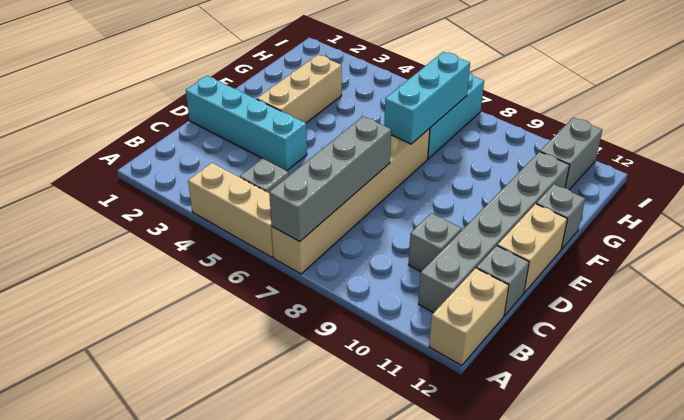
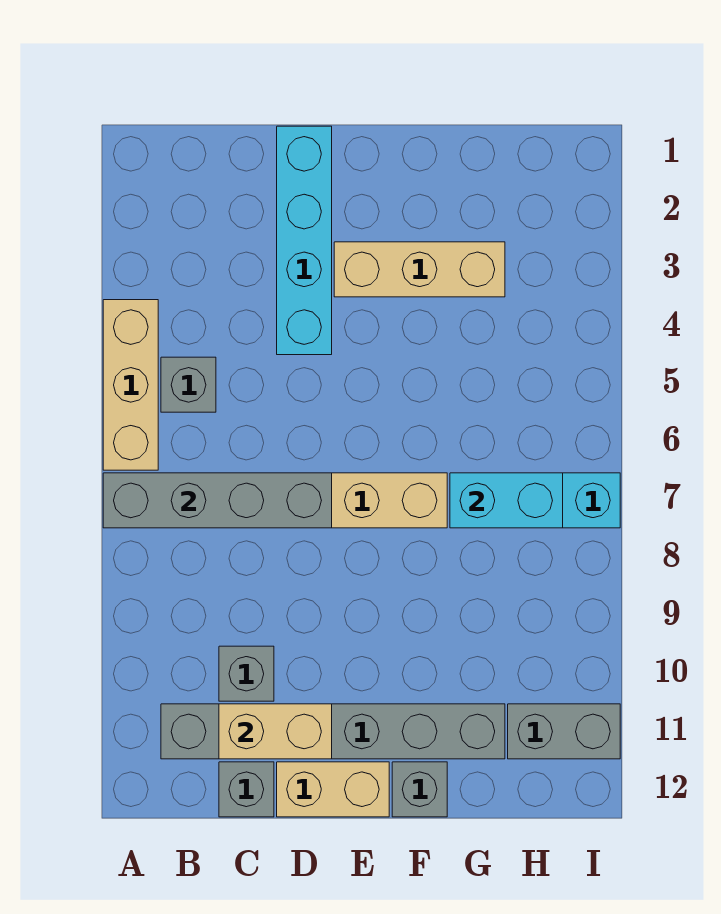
tan 1x2 brick [429,268,509,366] -> tan 1x2 brick moved to [219,704,332,759]
cyan 1x3 brick [384,52,470,144] -> cyan 1x2 brick [450,473,563,528]

